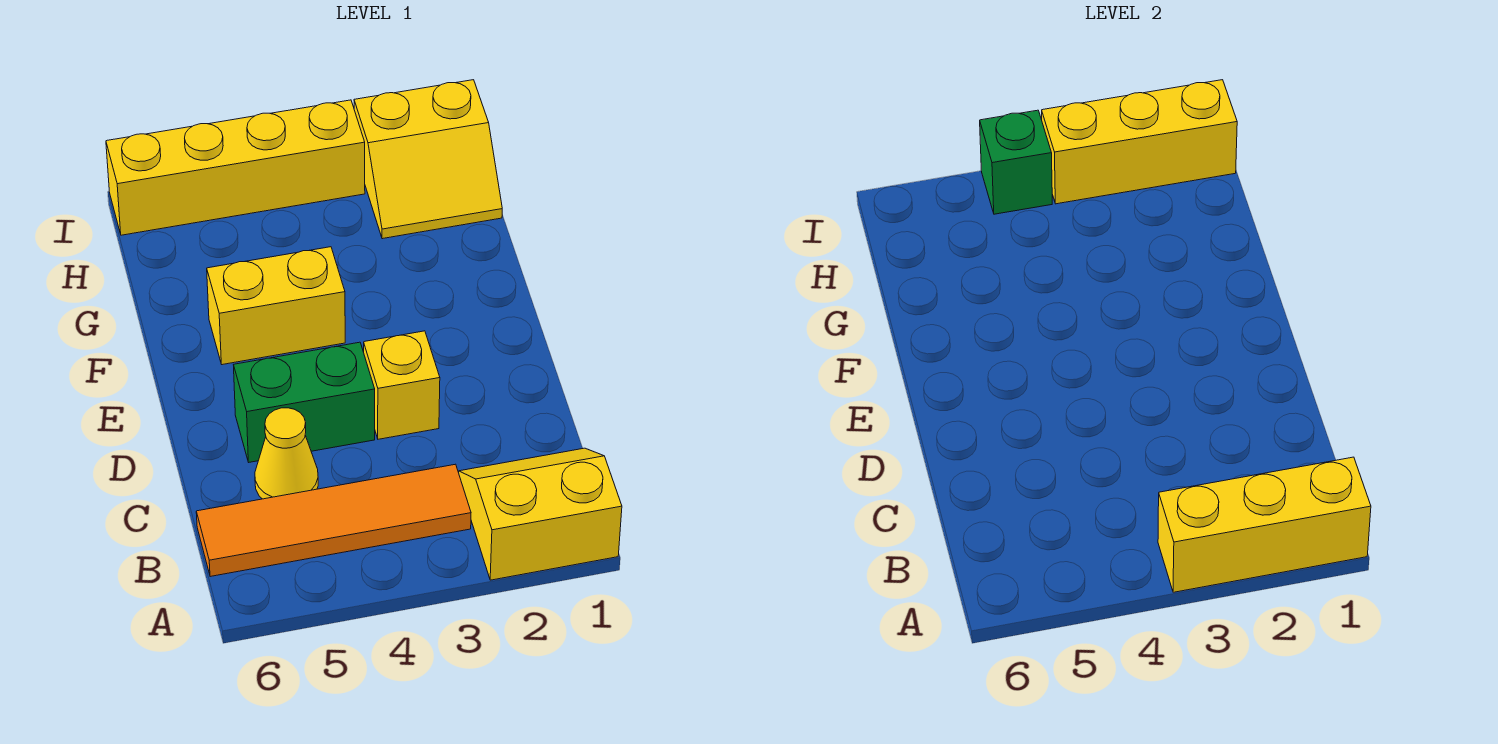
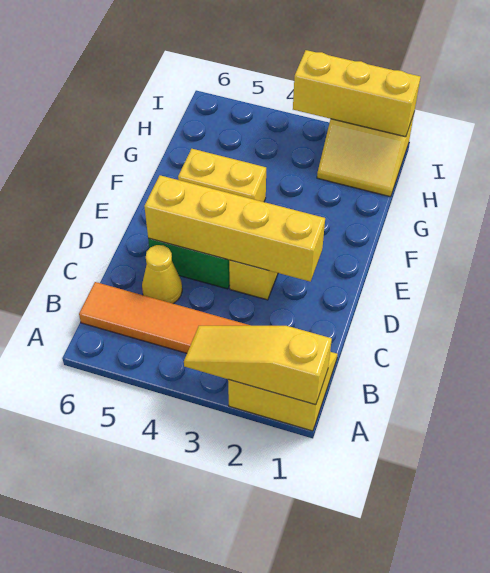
yellow 1x3 brick [1158,457,1371,592] -> yellow 1x3 slope [184,326,332,405]
yellow 1x4 brick [106,100,365,235] -> yellow 1x4 brick moved to [144,175,325,282]
green 1x1 brick [980,110,1052,214] -> none

